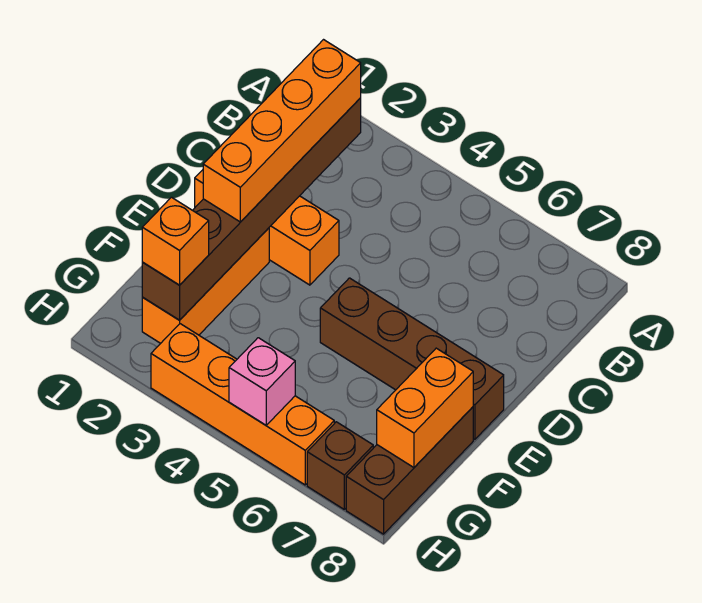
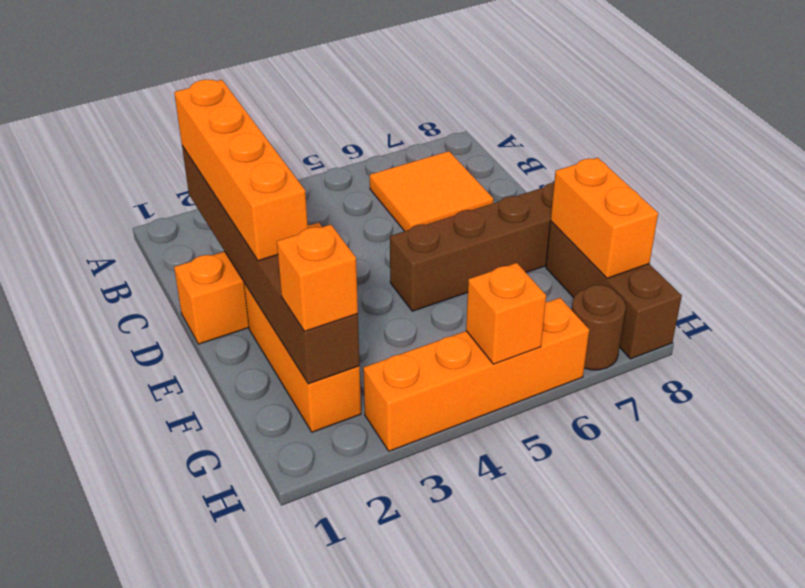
none -> orange 2x2 tile [370,151,493,231]
pink 1x1 brick [229,338,295,425] -> orange 1x1 brick [466,263,546,364]
brown 1x1 brick [307,422,373,509] -> brown 1x1 round brick [572,285,626,370]

